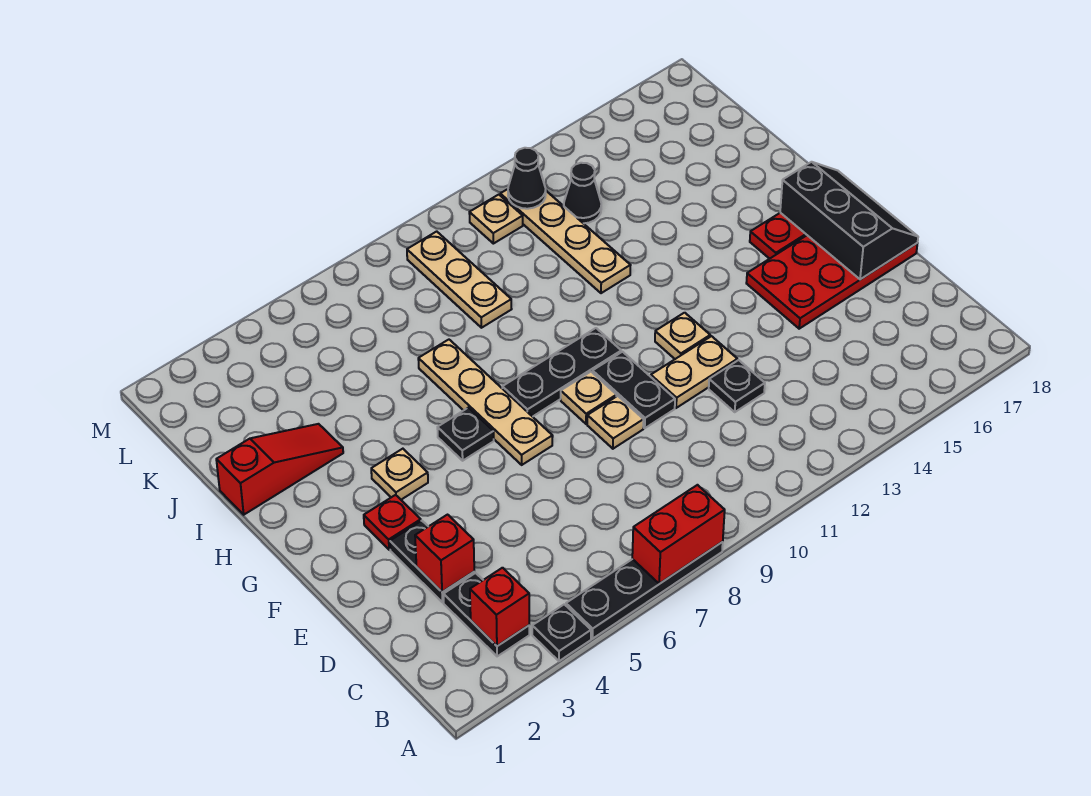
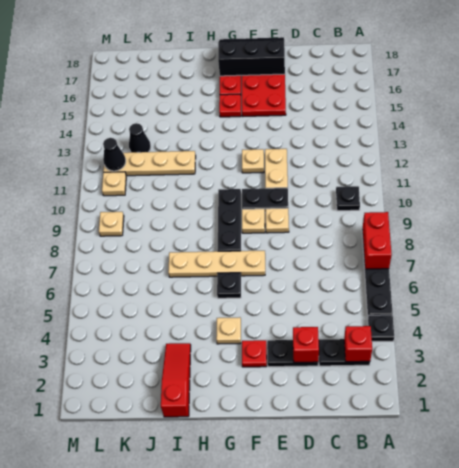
black 1x1 plate [709,360,765,412] -> black 1x1 plate moved to [336,186,360,211]
none -> red 1x1 plate [219,94,241,117]
tan 1x3 plate [407,231,511,328] -> tan 1x1 plate [99,212,124,236]

